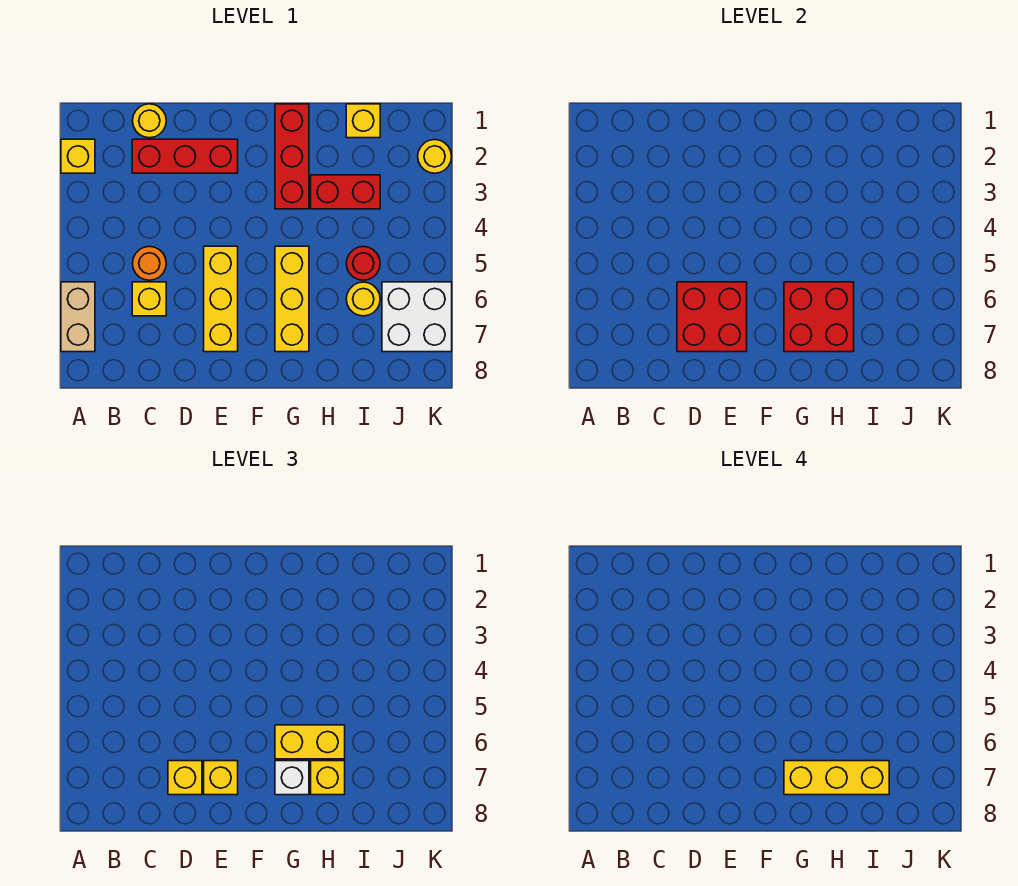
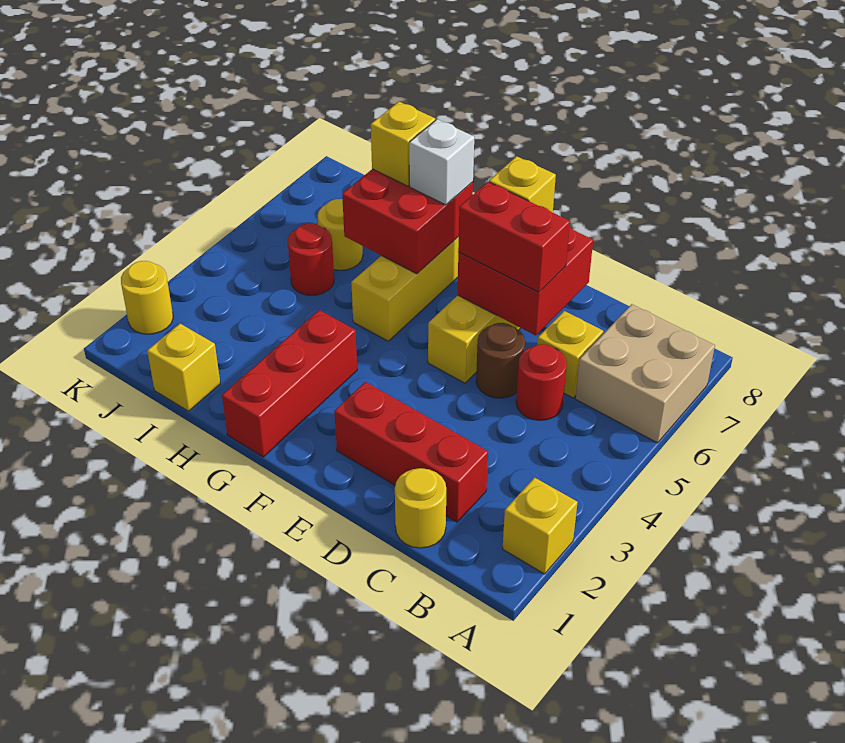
tan 1x2 brick [61,282,95,352] -> tan 2x2 brick [575,304,715,443]
orange 1x1 round brick [132,246,166,280] -> red 1x1 round brick [516,344,567,420]
none -> brown 1x1 round brick [476,323,525,398]
yellow 1x1 brick [168,761,202,795] -> none
yellow 1x2 brick [275,725,345,759] -> none
yellow 1x3 brick [784,761,889,795] -> none
red 1x2 brick [311,175,380,209] -> red 1x2 brick moved to [458,182,570,292]
white 2x2 brick [382,282,452,352] -> none

